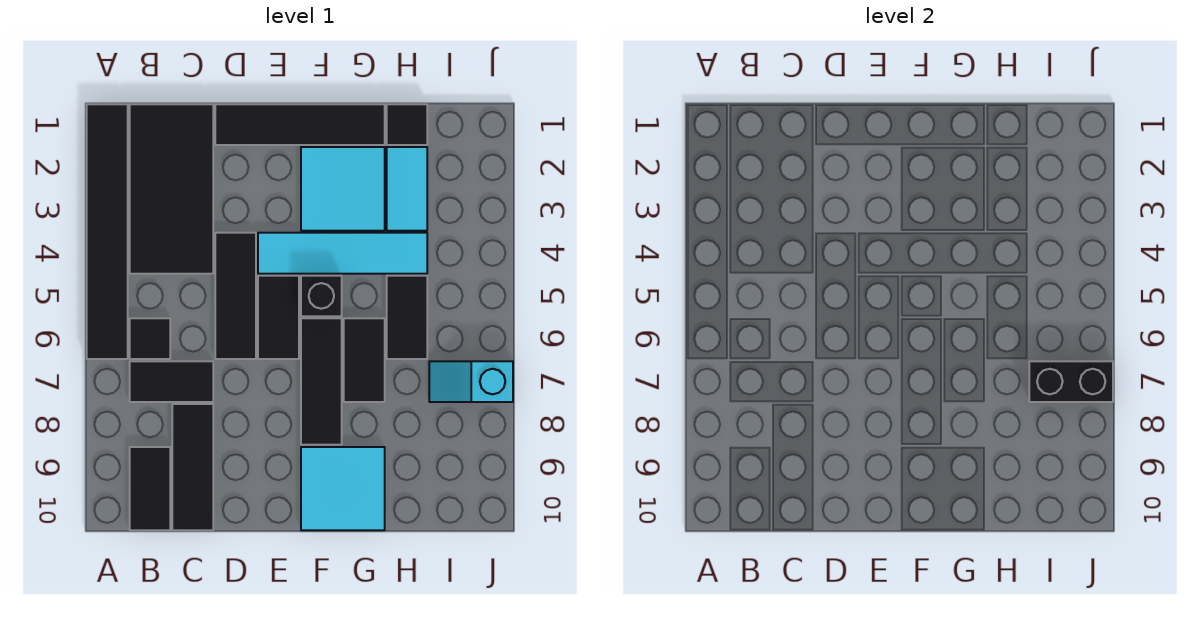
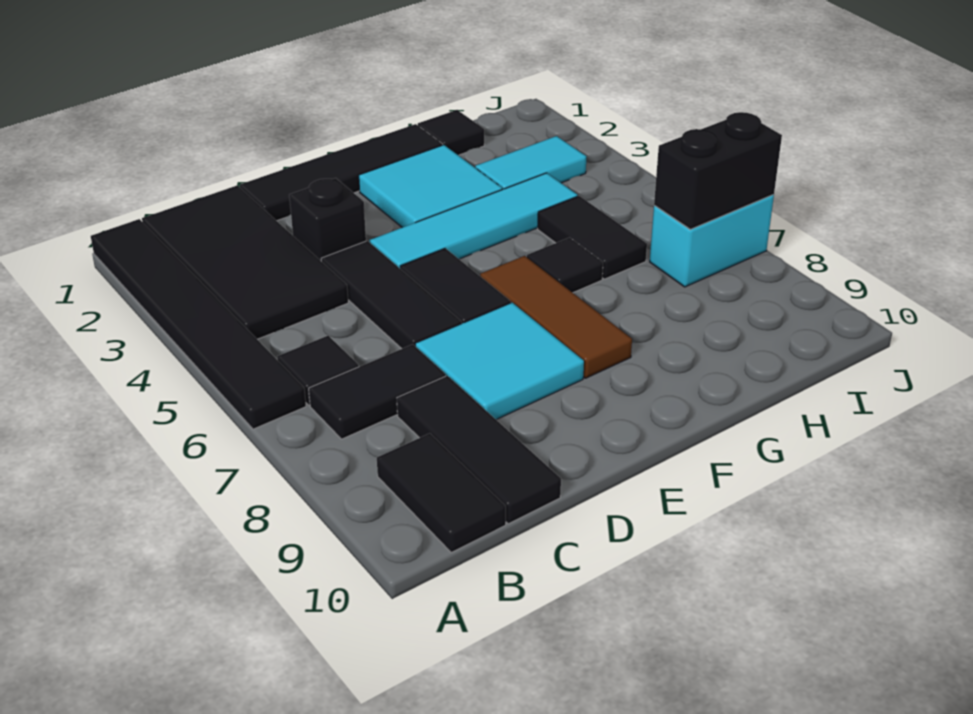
black 1x1 brick [301,276,342,316] -> black 1x1 brick moved to [289,178,366,261]
black 1x3 tile [301,318,342,445] -> brown 1x3 tile [480,256,632,378]
cyan 2x2 tile [301,447,385,530] -> cyan 2x2 tile moved to [415,303,584,420]
black 1x2 tile [344,318,385,402] -> black 1x1 tile [527,238,603,293]
cyan 1x2 tile [387,147,427,231] -> cyan 1x2 tile turned to [475,136,587,189]
cyan 1x2 slope [429,361,513,402] -> cyan 1x2 brick [650,195,774,287]

